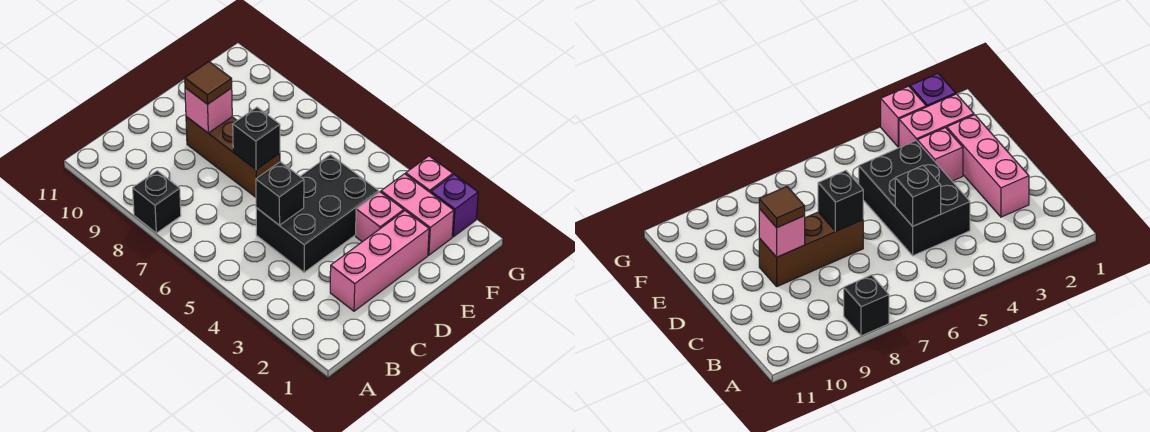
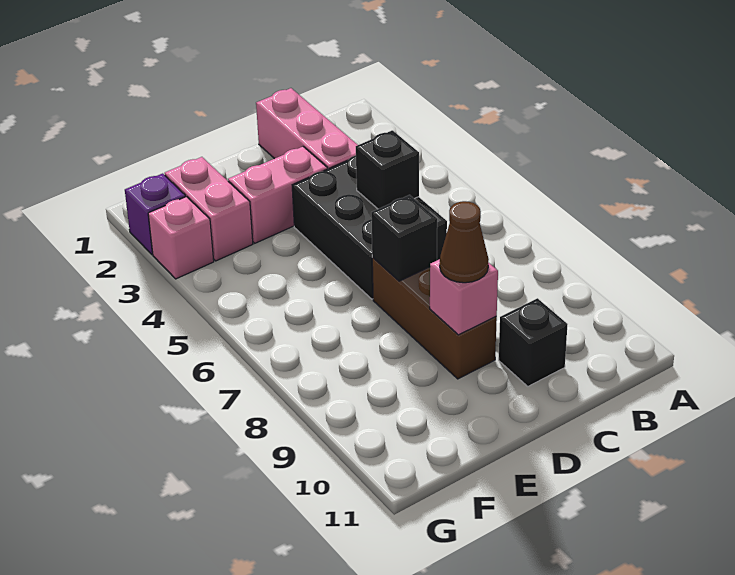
black 1x1 brick [133,171,181,233] -> black 1x1 brick moved to [499,298,568,386]
pink 1x3 brick [330,211,429,311] -> pink 1x3 brick turned to [256,88,357,169]
black 2x3 brick [256,155,379,272] -> black 2x3 brick turned to [292,155,447,299]
brown 1x1 tile [185,62,232,104] -> brown 1x1 cone [440,201,489,283]
pink 1x1 brick [356,192,404,242] -> pink 1x2 brick [228,147,328,243]

